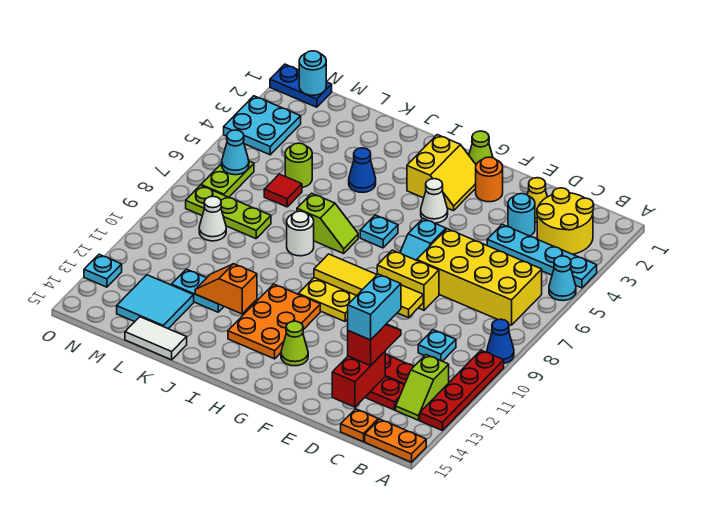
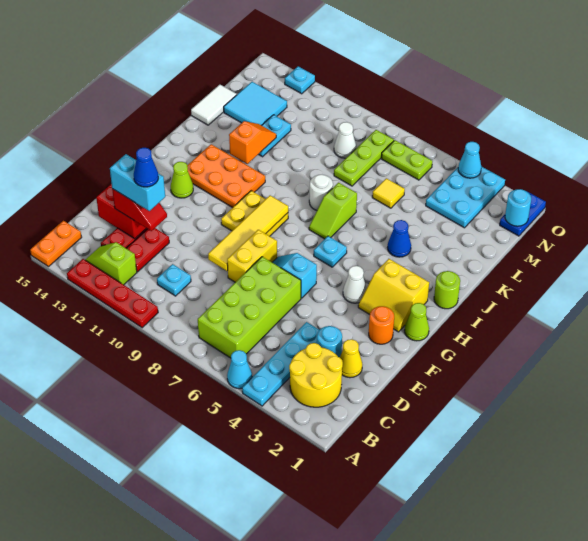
blue 1x1 cone [487,319,514,363] -> blue 1x1 cone moved to [134,148,158,187]
yellow 2x4 brick [417,229,542,325] -> lime 2x4 brick [198,257,301,358]
orange 1x1 plate [341,409,378,442] -> none
lime 1x1 round brick [285,143,312,187] -> lime 1x1 round brick moved to [434,271,460,309]
red 1x1 tile [264,174,302,207] -> yellow 1x1 tile [372,178,405,208]
cyan 2x2 plate [224,96,301,155] -> cyan 2x3 plate [426,166,505,228]
cyan 1x1 cone [222,130,249,175] -> cyan 1x1 cone moved to [458,142,481,178]

